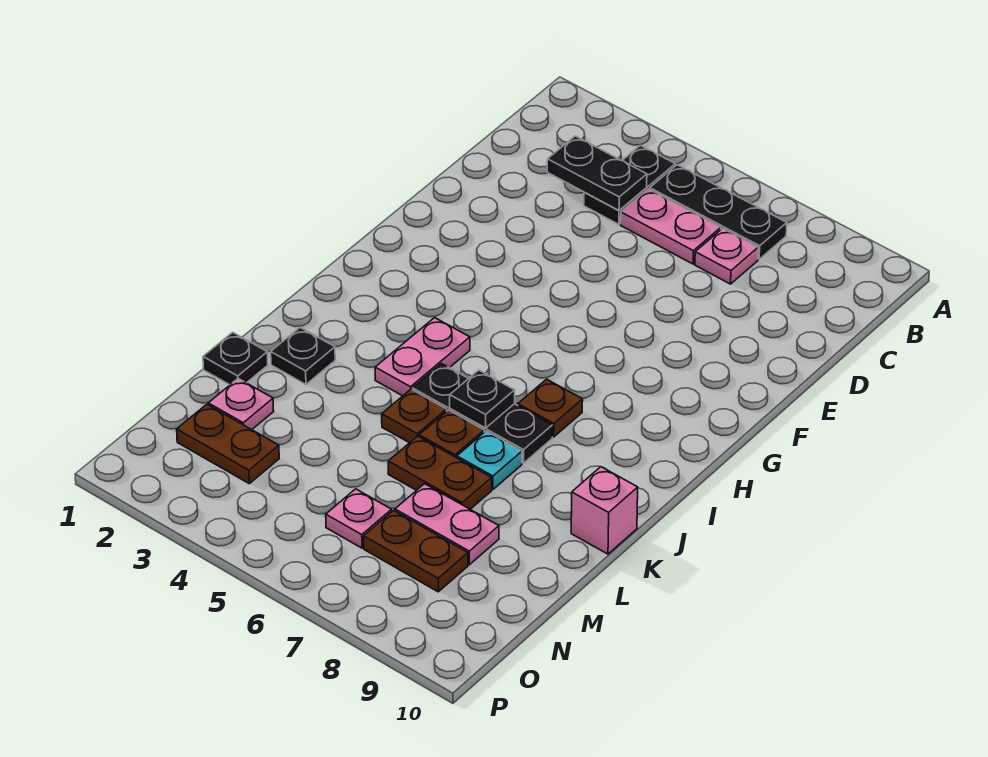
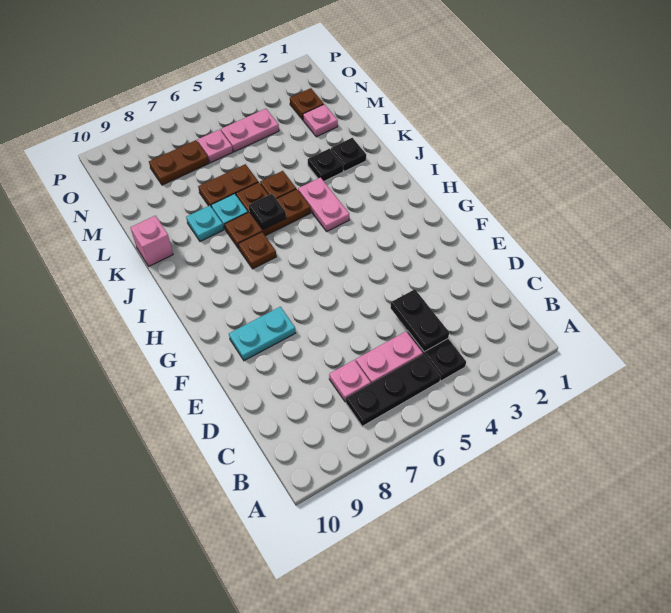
black 1x2 plate [547,136,647,210] -> black 1x2 plate turned to [391,289,449,352]
none -> cyan 1x2 plate [229,307,295,361]
black 1x3 plate [412,364,552,463] -> brown 1x3 plate [225,189,311,249]
none -> cyan 1x1 plate [186,206,224,241]
black 1x1 plate [203,332,268,385] -> black 1x1 plate moved to [308,149,343,181]
pink 1x2 plate [395,484,499,565] -> pink 1x2 plate moved to [221,109,279,152]
brown 1x2 plate [177,404,279,484] -> brown 1x1 plate [290,88,324,120]

